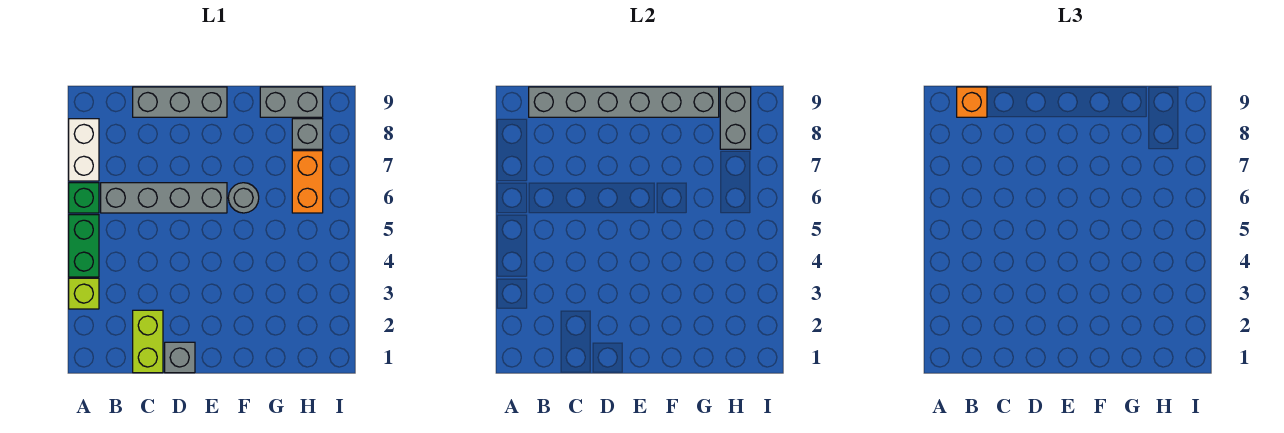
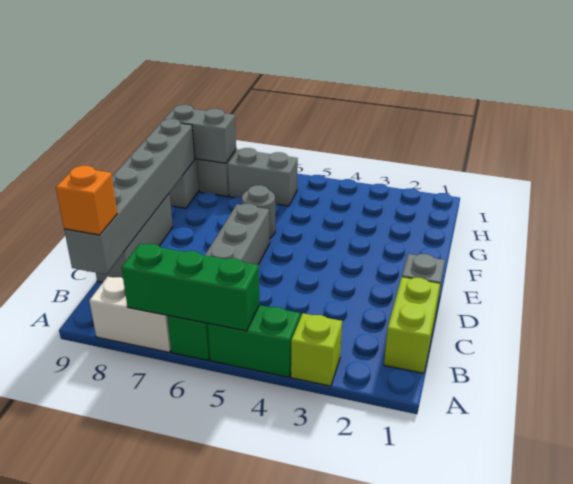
none -> green 1x3 brick [122,244,260,331]
lime 1x2 brick [133,310,163,373] -> lime 1x2 brick turned to [384,277,440,373]
orange 1x2 brick [292,151,323,213] -> grey 1x2 brick [228,148,298,206]

